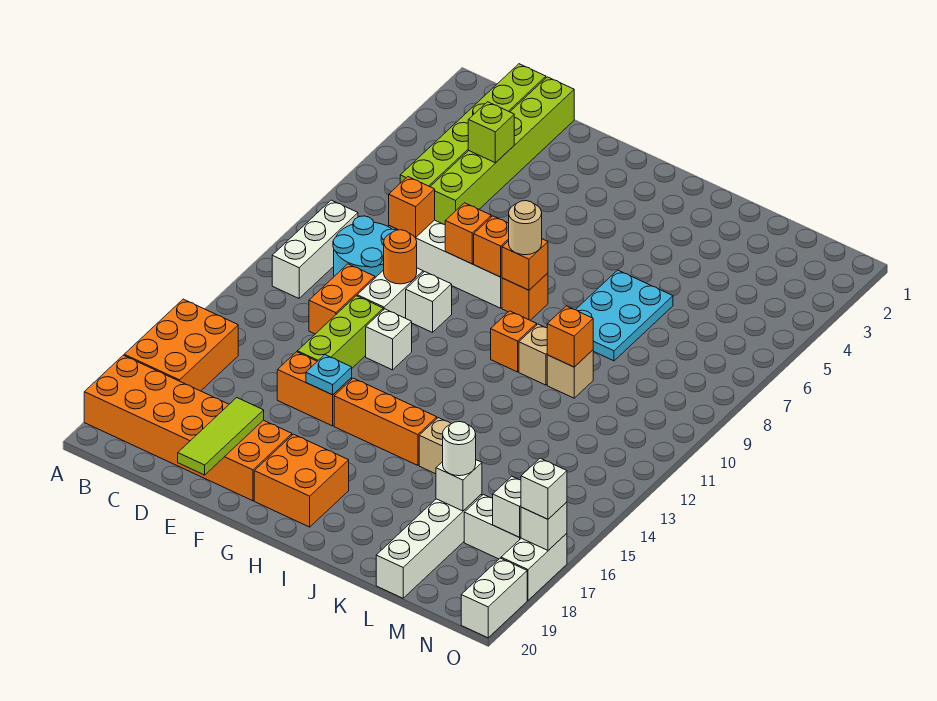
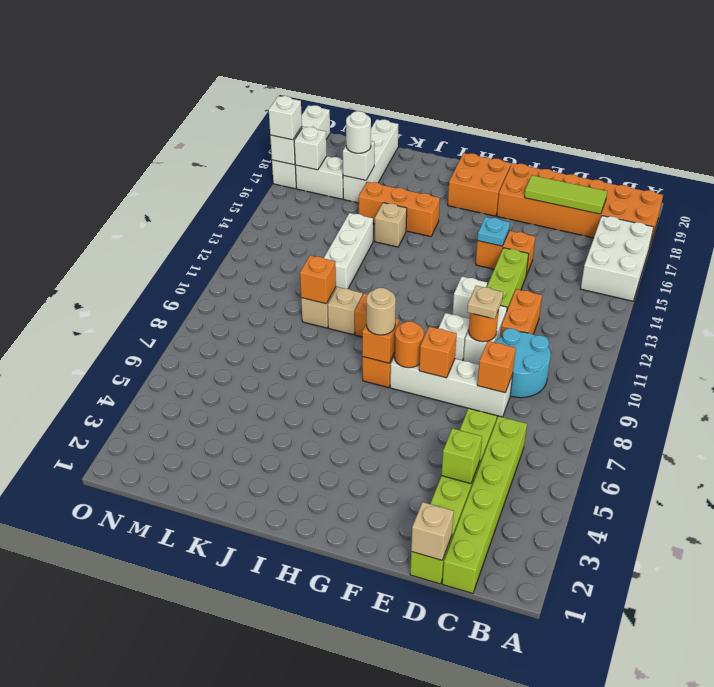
orange 2x3 brick [124,299,238,391] -> white 2x3 brick [581,216,653,301]
white 1x3 brick [272,200,358,298] -> white 1x3 brick moved to [324,213,373,289]
none -> tan 1x1 brick [411,502,454,560]
none -> tan 1x1 plate [467,286,503,319]
lime 1x3 tile [178,398,264,475] -> lime 1x3 tile turned to [524,175,607,214]
orange 1x1 brick [474,216,509,277] -> orange 1x1 round brick [394,321,424,368]
orange 1x3 brick [334,378,437,465] -> orange 1x3 brick moved to [359,182,440,237]
cyan 2x3 plate [576,270,673,361] -> none

